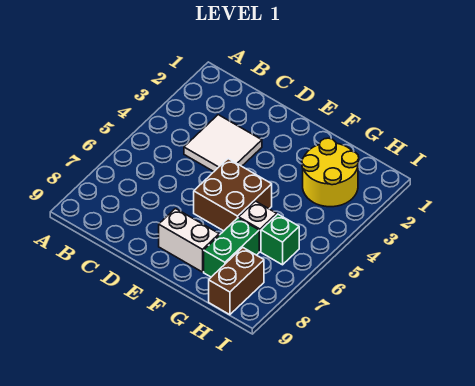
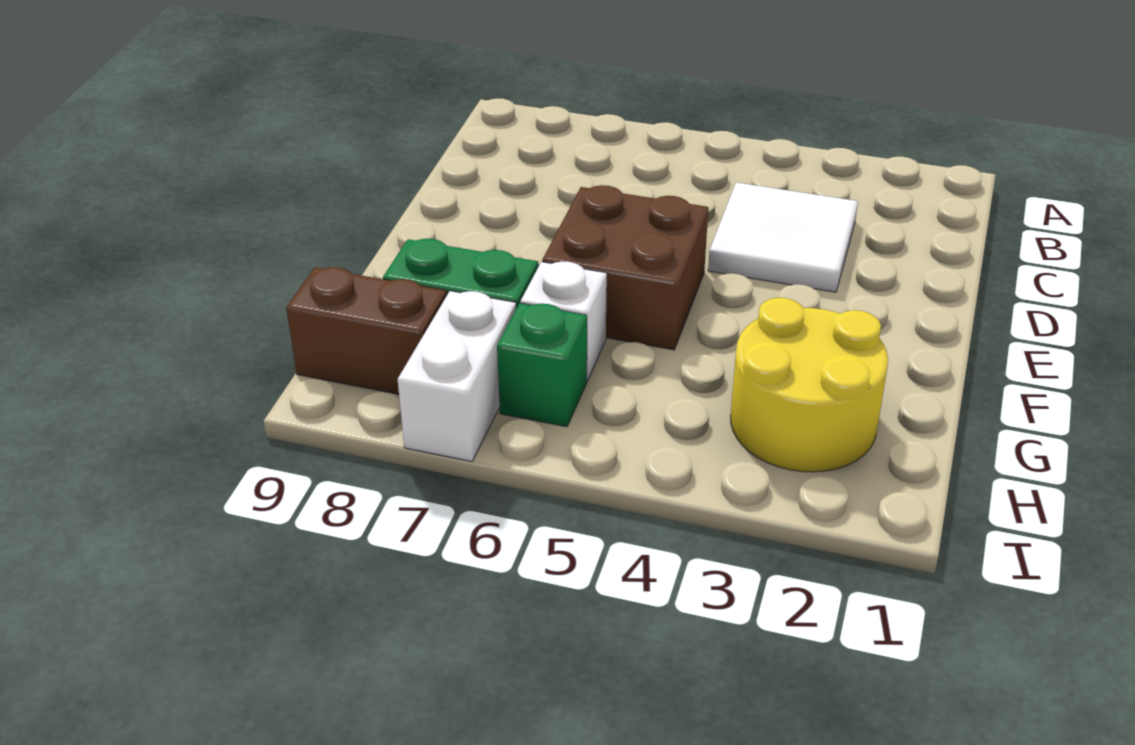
white 1x2 brick [159,209,219,272] -> white 1x2 brick moved to [398,291,516,461]

